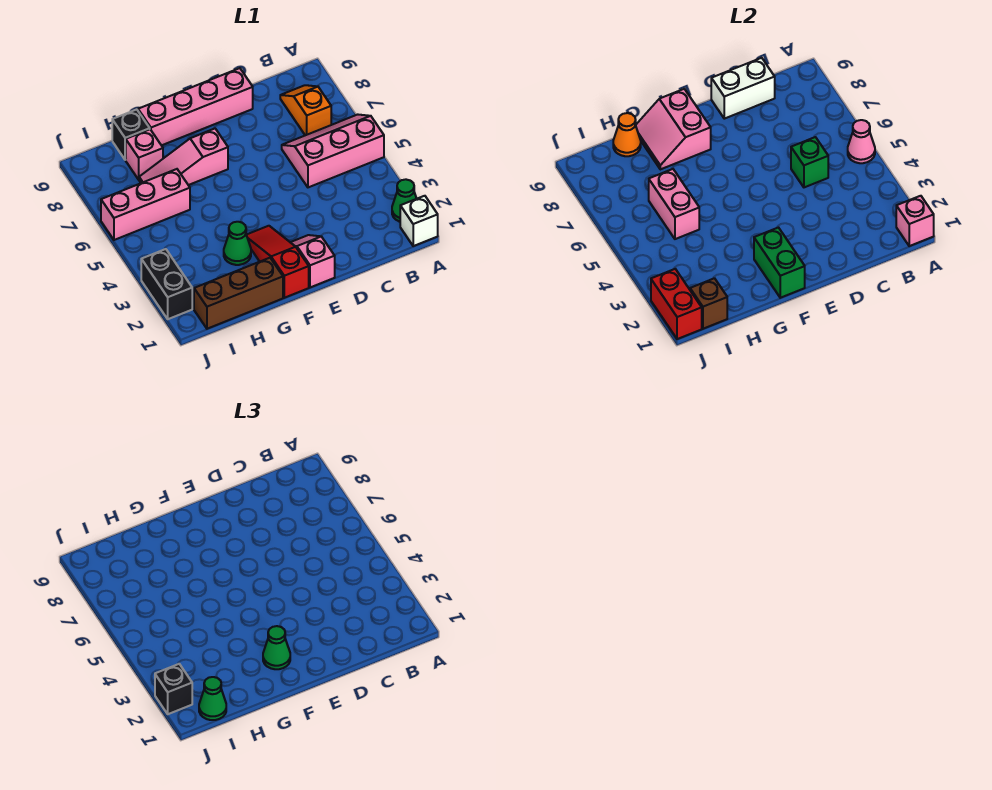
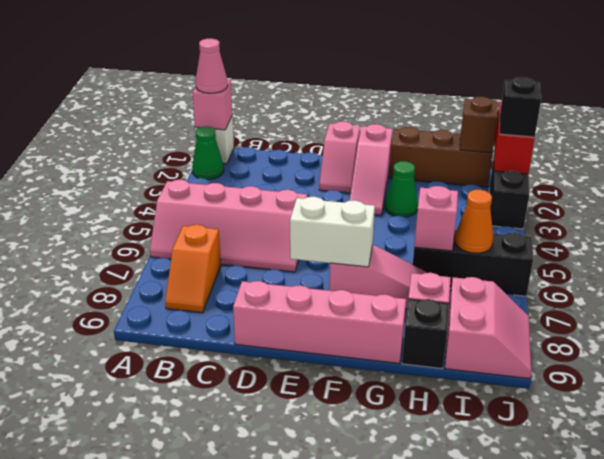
pink 2x3 slope [282,115,384,187] -> pink 2x4 slope [150,180,307,272]
pink 1x1 cone [848,120,875,163] -> pink 1x1 cone moved to [196,39,228,93]
green 1x1 brick [791,137,828,187] -> none
white 1x2 brick [711,58,775,119] -> white 1x2 brick moved to [290,197,375,267]
red 1x3 slope [247,226,309,298] -> pink 1x3 slope [350,124,393,215]
green 1x2 brick [754,228,805,298] -> none
green 1x1 cone [263,626,290,669] -> none
pink 2x2 slope [636,89,711,169] -> pink 2x2 slope moved to [445,277,531,379]
pink 1x2 brick [649,169,699,239] -> pink 1x1 brick [414,186,458,251]
pink 1x3 brick [101,169,190,240] -> black 1x3 brick [413,230,533,296]
orange 1x1 cone [613,113,641,156] -> orange 1x1 cone moved to [455,190,493,253]
green 1x1 cone [199,677,226,720] -> none

